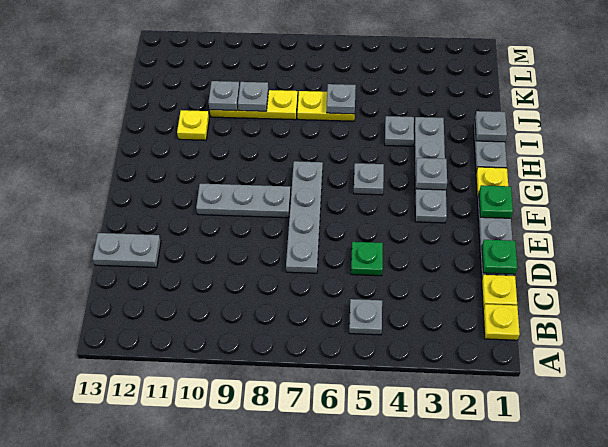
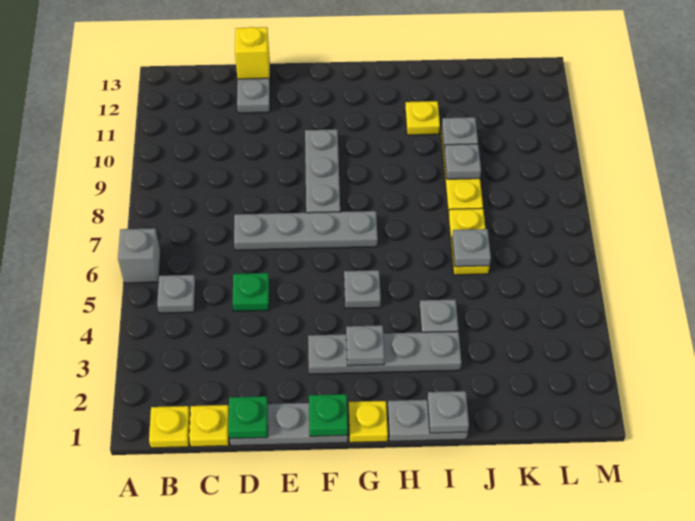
none -> grey 1x1 brick [118,228,161,283]
none -> yellow 1x1 brick [235,27,269,79]

